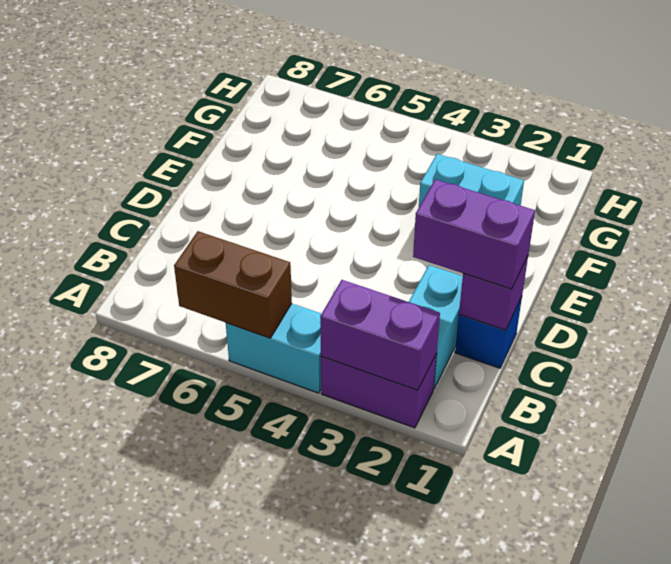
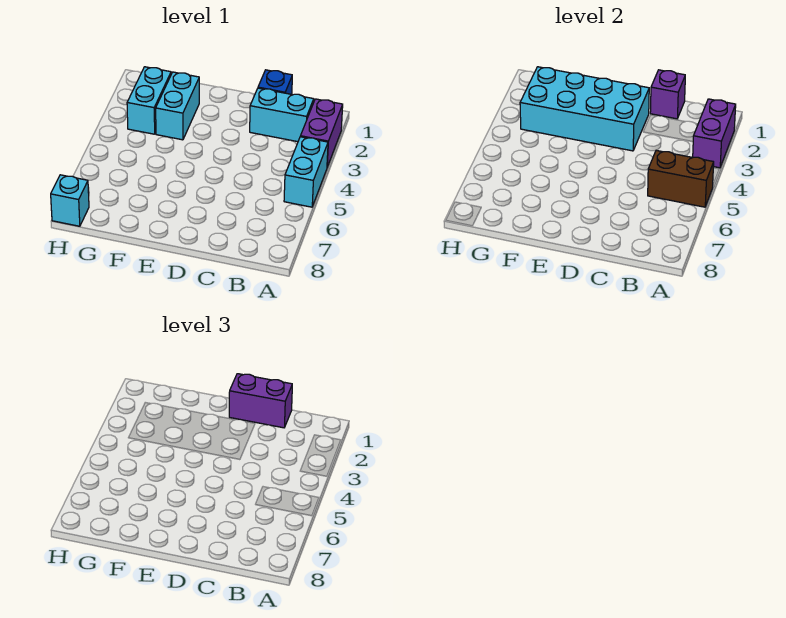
brown 1x2 brick [174,231,292,338] -> brown 1x2 brick turned to [648,150,714,207]
purple 1x2 brick [413,179,535,289] -> purple 1x2 brick turned to [229,374,292,428]
none -> cyan 2x4 brick [520,67,649,151]
none -> cyan 1x2 brick [127,67,171,134]
none -> cyan 1x1 brick [51,175,89,226]

